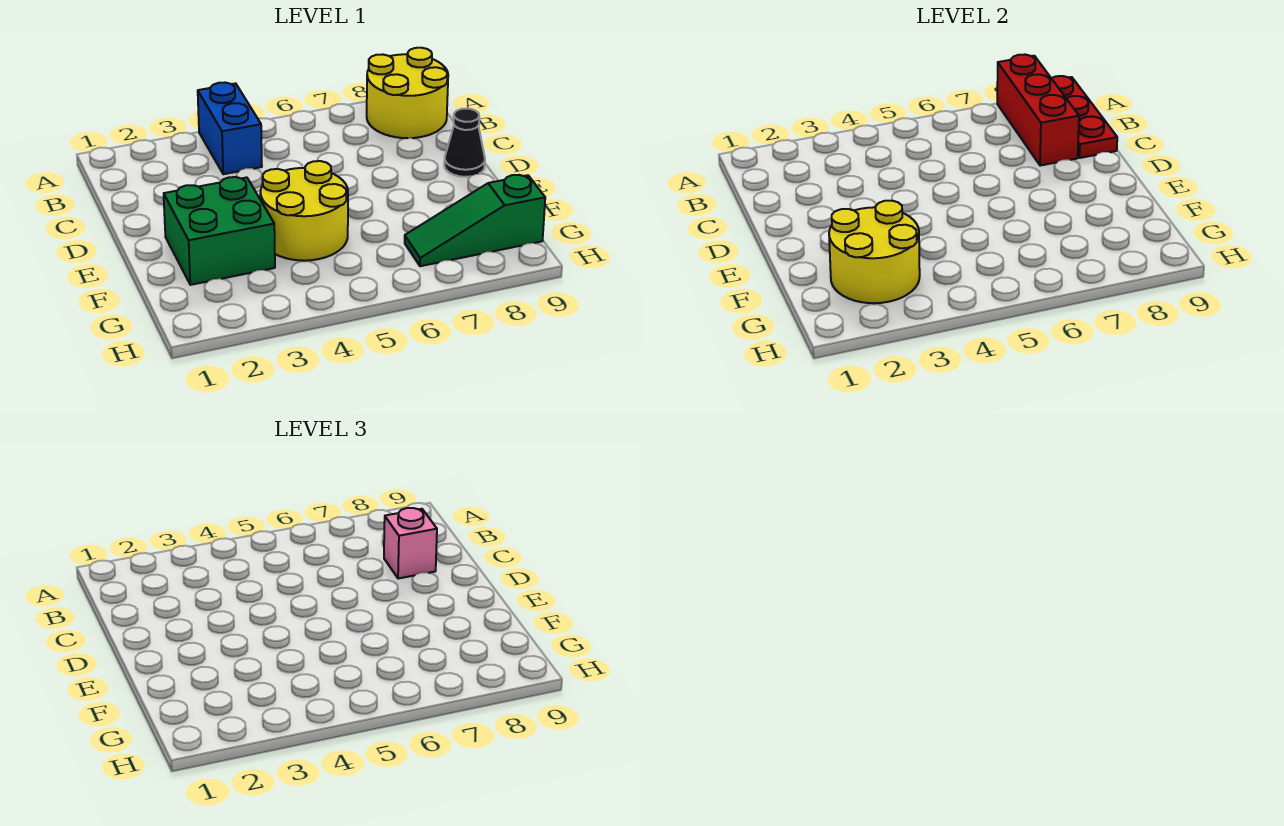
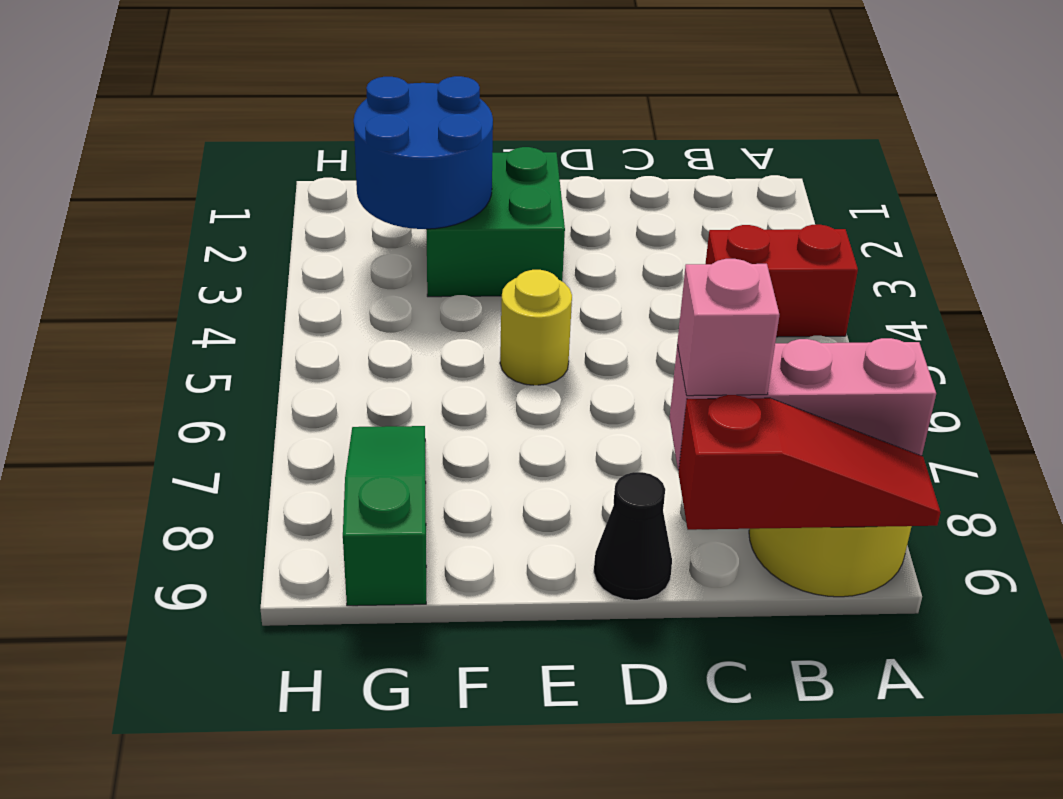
blue 1x2 brick [198,83,262,174] -> red 1x2 brick [706,225,858,337]
red 1x3 brick [997,55,1079,166] -> pink 1x3 brick [670,338,936,471]
red 1x3 plate [1051,76,1117,158] -> red 1x3 slope [678,395,940,530]
yellow 2x2 round brick [260,161,348,261] -> yellow 1x1 round brick [500,270,572,385]
yellow 2x2 round brick [829,201,920,303] -> blue 2x2 round brick [354,76,493,229]

